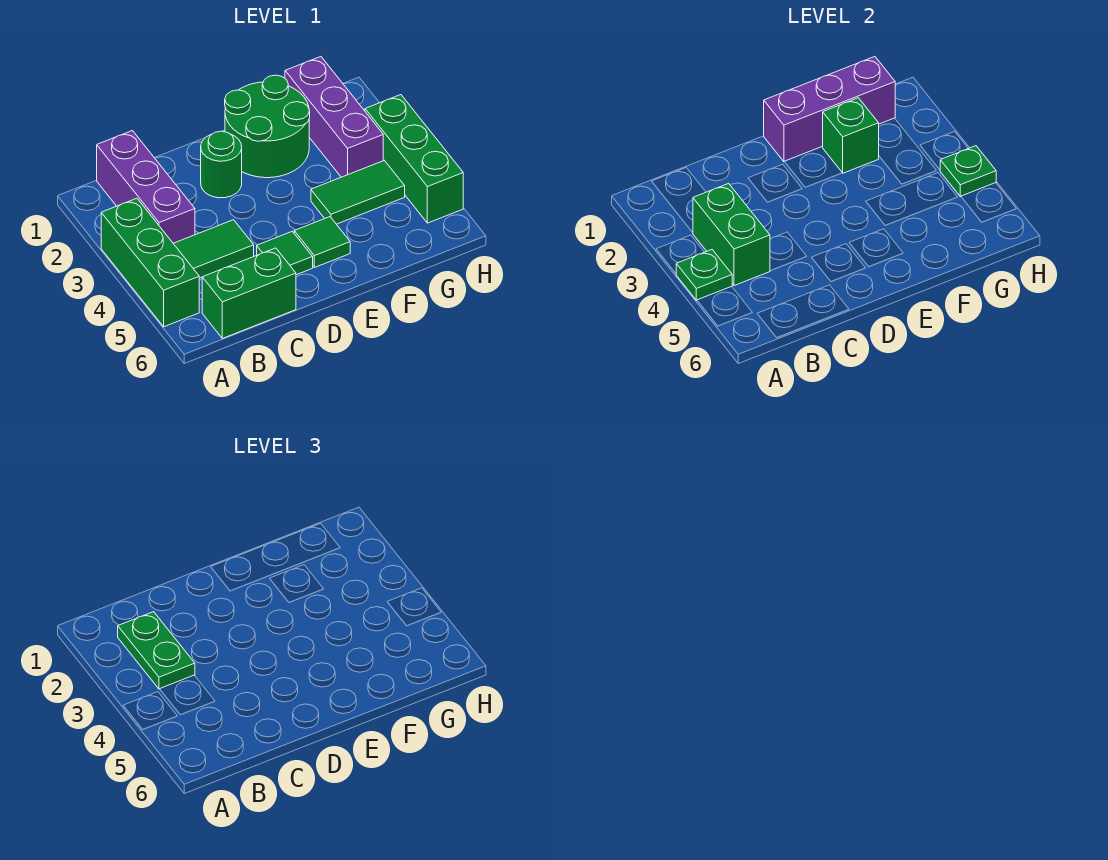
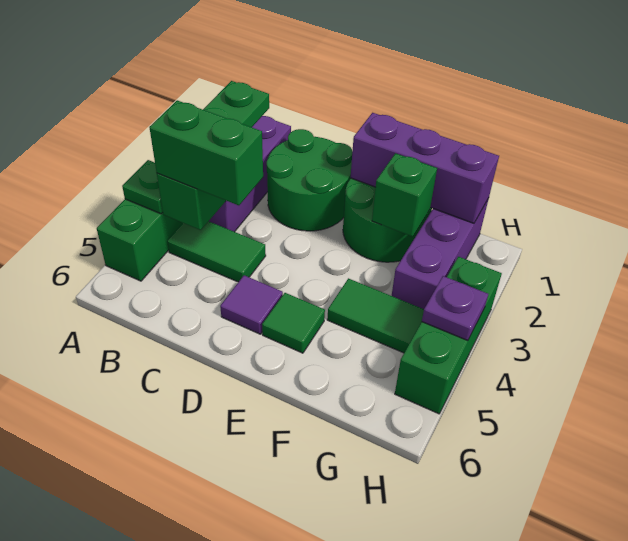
green 1x2 brick [202,248,296,338] -> green 1x2 brick moved to [149,100,263,205]
green 1x1 round brick [201,131,242,198] -> green 2x2 round brick [267,129,352,231]
green 1x1 tile [257,231,313,275] -> purple 1x1 tile [220,275,283,334]
green 1x1 plate [940,146,996,197] -> purple 1x1 plate [422,276,488,341]

